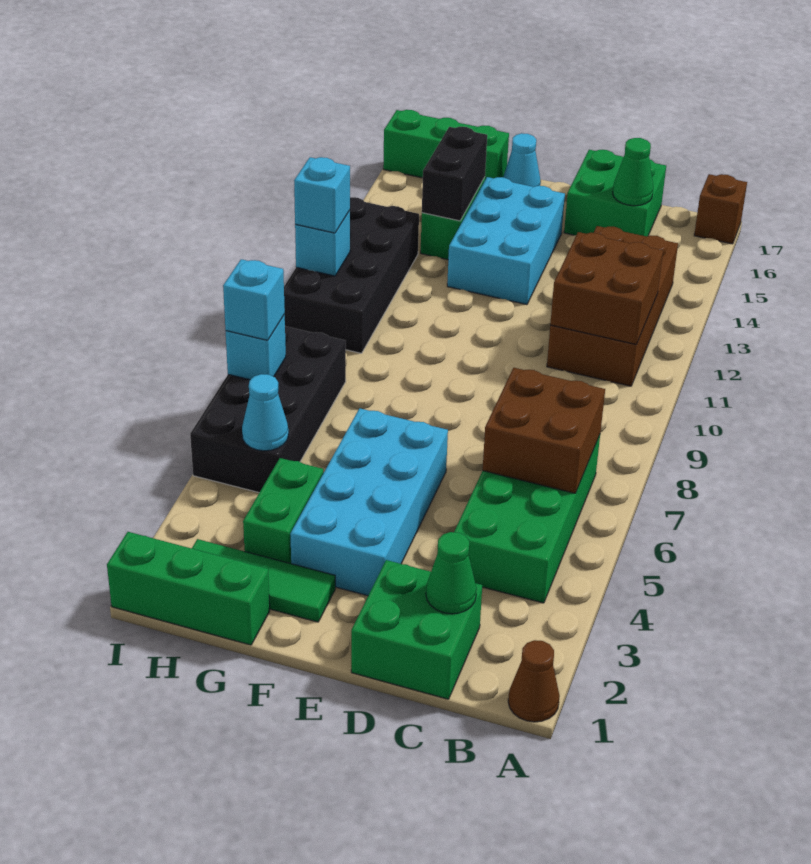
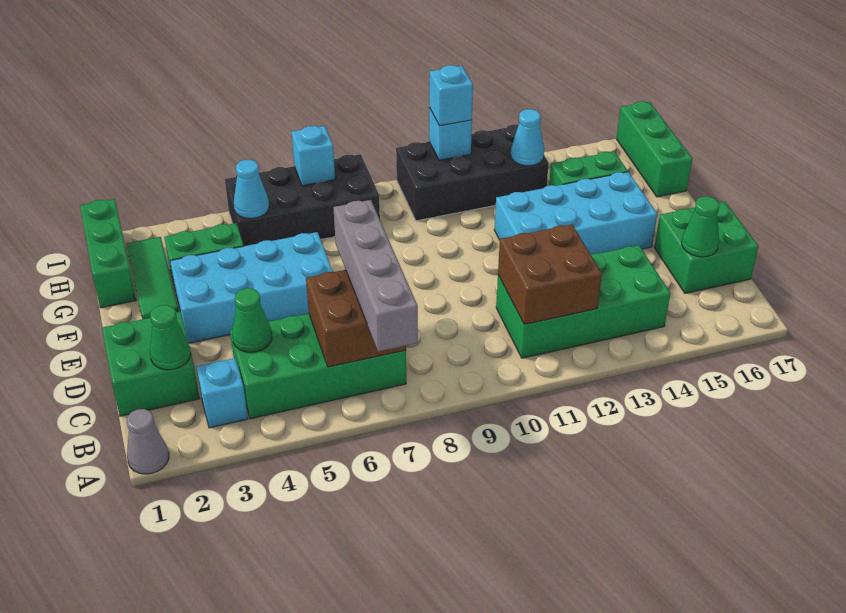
brown 1x1 cone [508,640,560,722] -> grey 1x1 cone [127,409,169,474]
none -> grey 1x4 brick [333,200,418,352]
brown 1x1 brick [694,174,747,244] -> none
brown 2x4 brick [547,226,678,386] -> green 2x4 brick [496,245,670,358]
none -> green 1x1 cone [232,288,272,352]
cyan 2x3 brick [447,177,565,305] -> cyan 2x4 brick [494,172,657,254]
cyan 1x1 cone [503,133,541,187] -> cyan 1x1 cone moved to [511,109,544,166]
black 1x2 brick [422,127,487,221] -> none
cyan 1x1 brick [223,259,285,340] -> cyan 1x1 brick moved to [196,358,248,428]

